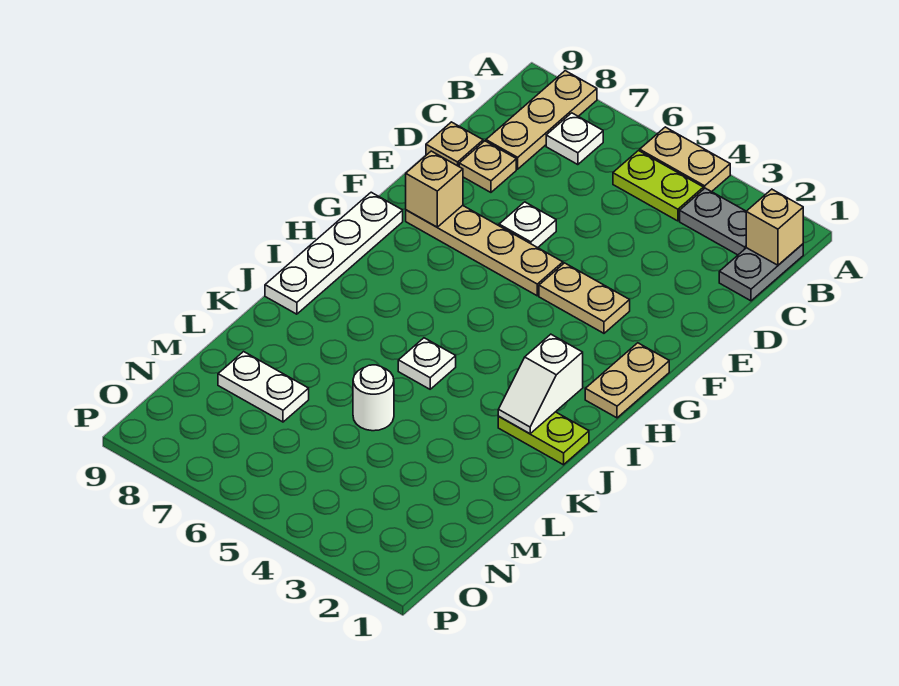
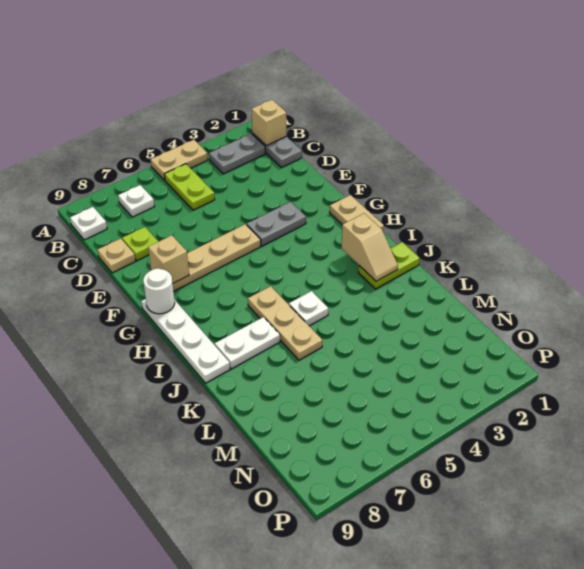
tan 1x3 plate [486,71,597,169] -> tan 1x3 plate moved to [248,286,322,360]
lime 1x2 plate [613,151,703,221] -> lime 1x2 plate turned to [164,164,215,210]
tan 1x1 plate [459,141,516,192] -> lime 1x1 plate [122,227,158,261]
white 1x1 plate [499,202,556,248] -> white 1x1 plate moved to [70,207,107,240]
tan 1x2 plate [539,263,630,333] -> grey 1x2 plate [247,202,306,246]
white 1x2 slope [498,334,583,434] -> tan 1x2 slope [341,213,398,281]
white 1x1 round brick [353,365,394,431] -> white 1x1 round brick moved to [143,268,175,314]
white 1x2 plate [218,352,309,422] -> white 1x2 plate moved to [215,317,280,369]

